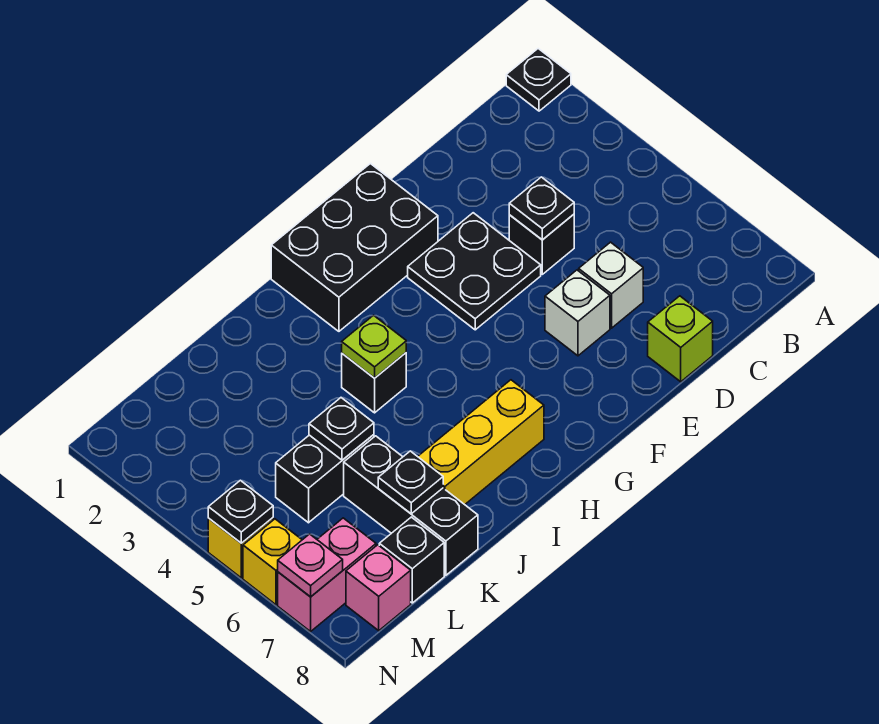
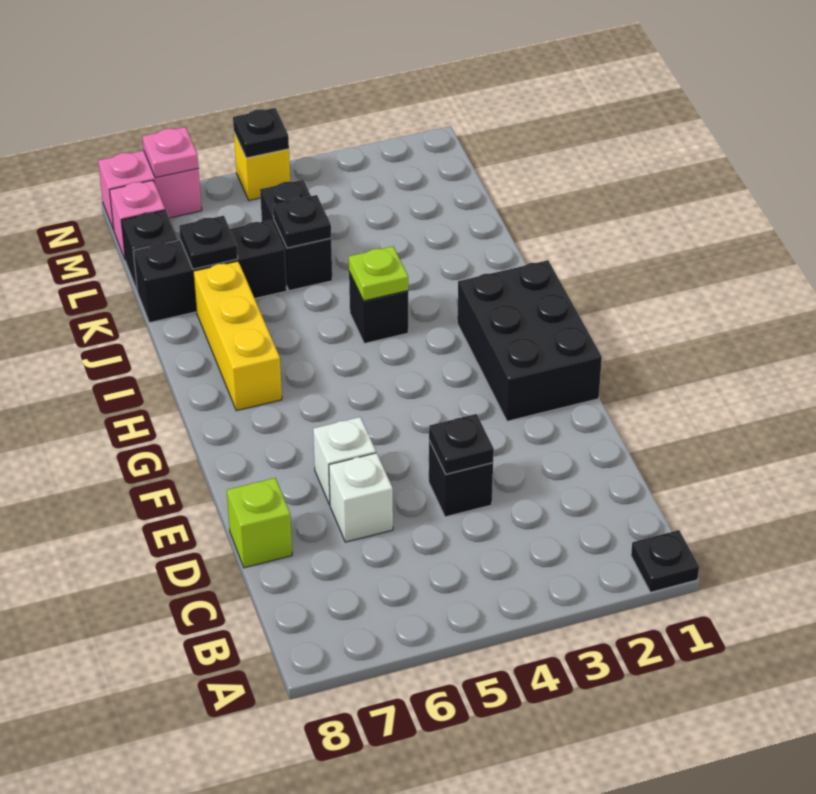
black 2x2 plate [408,213,541,330] -> none
pink 1x2 brick [278,518,376,631] -> pink 1x2 brick turned to [98,151,202,230]
yellow 1x1 brick [243,519,302,605] -> none

